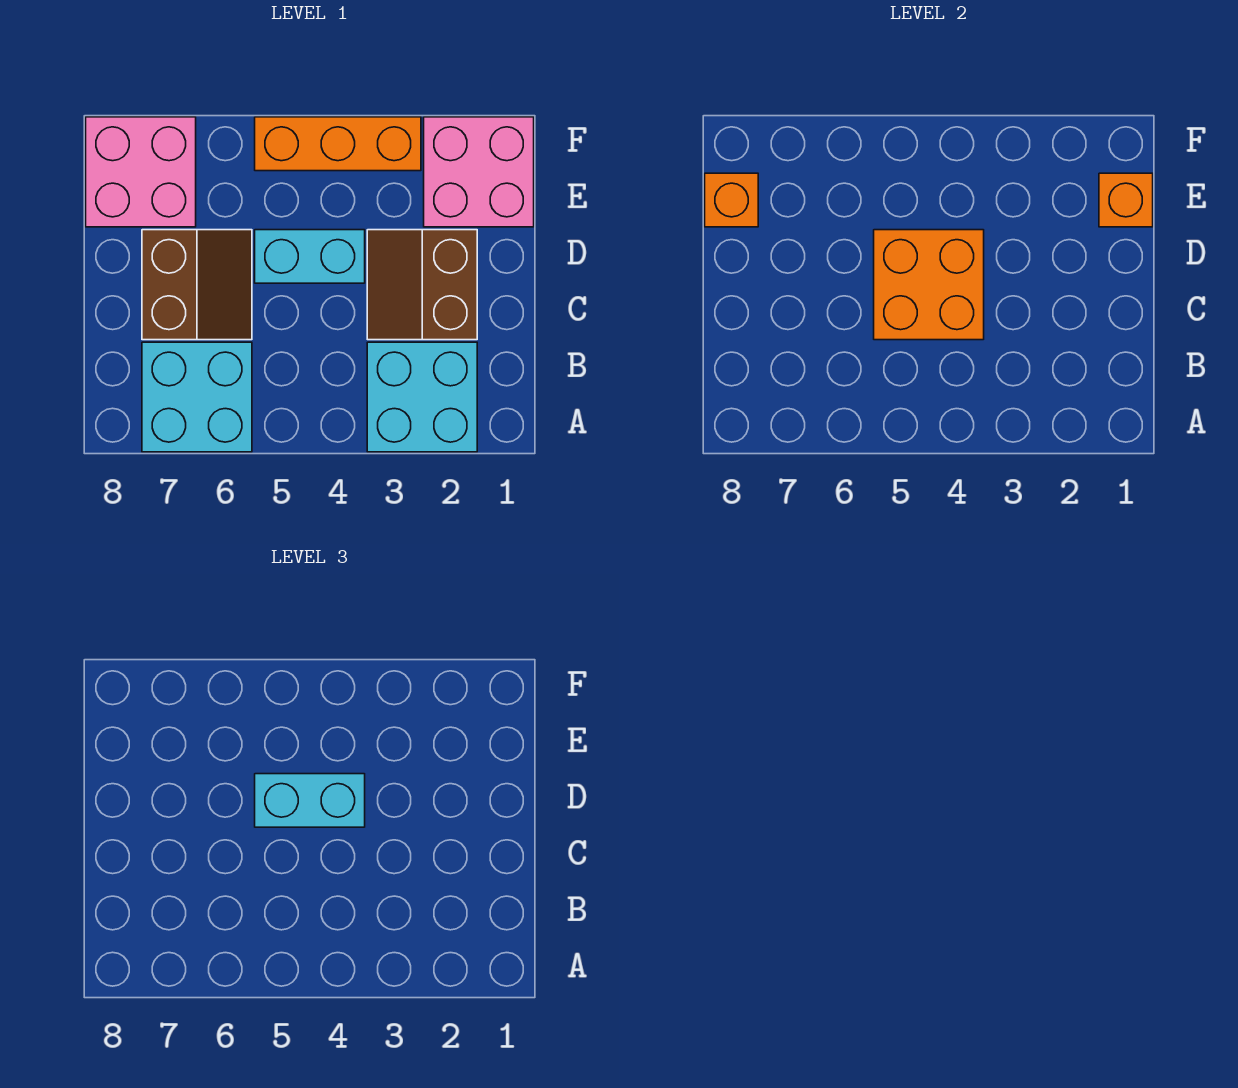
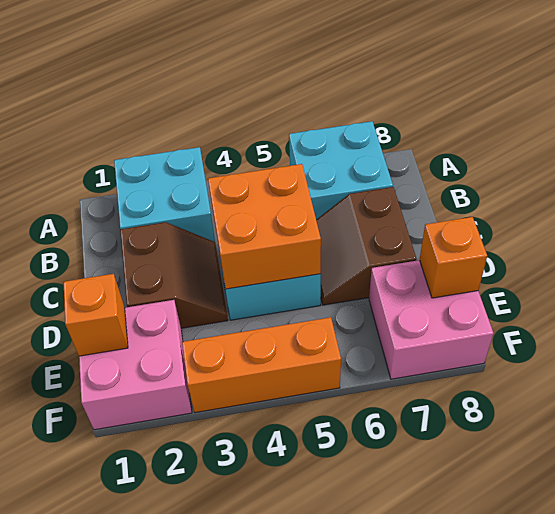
cyan 1x2 brick [255,774,365,827] -> none

